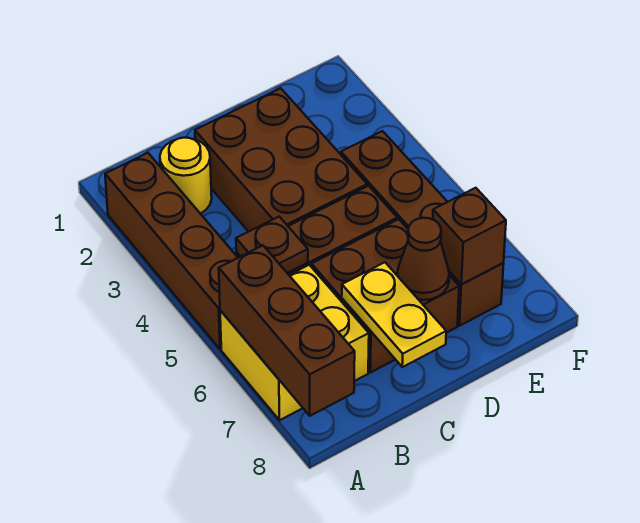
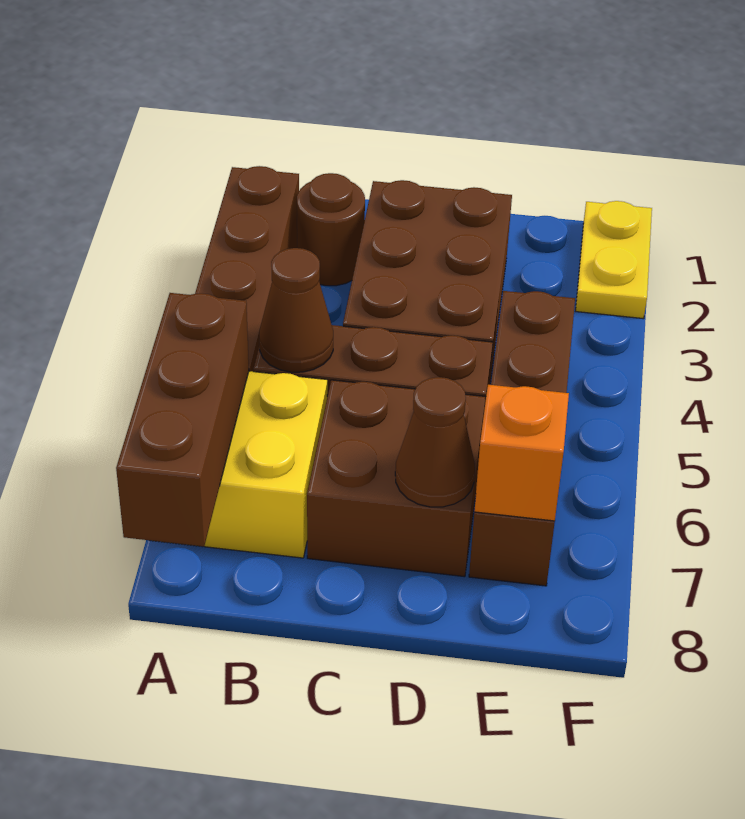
yellow 1x1 round brick [160,138,212,214] -> brown 1x1 round brick [297,173,365,286]
brown 1x1 plate [236,217,308,273] -> brown 1x1 cone [259,248,333,372]
yellow 1x2 plate [342,262,446,367] -> yellow 1x2 plate moved to [576,201,652,319]
brown 1x1 brick [433,188,506,284] -> orange 1x1 brick [474,385,569,521]

